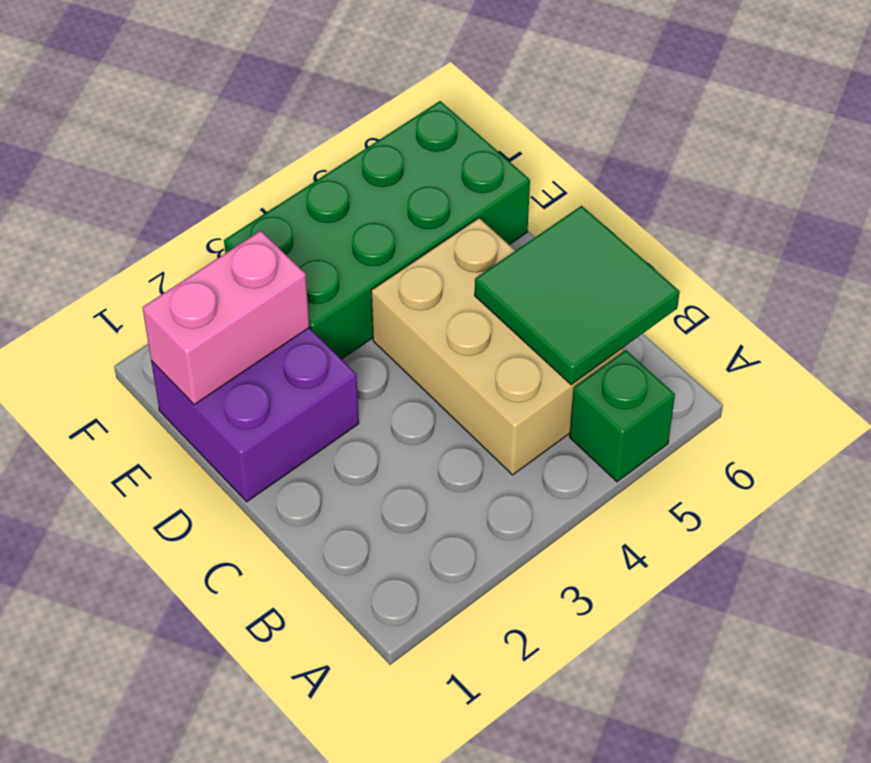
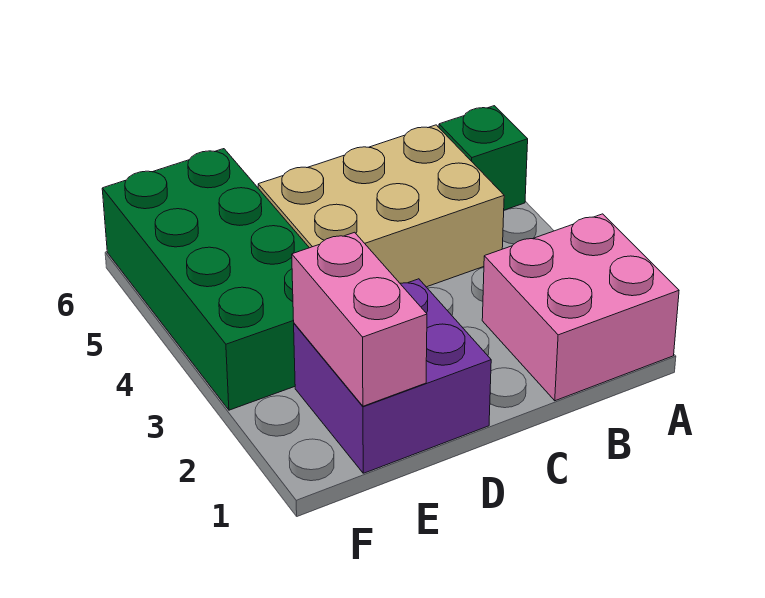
none -> pink 2x2 brick [482,214,679,401]
green 2x2 tile [475,206,680,385] -> none

